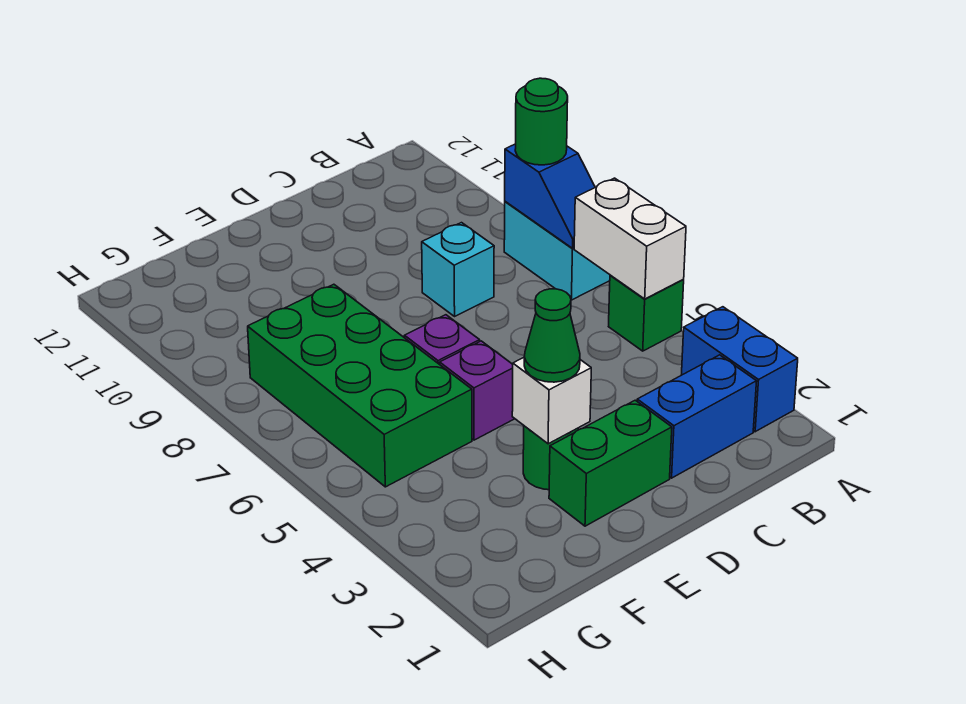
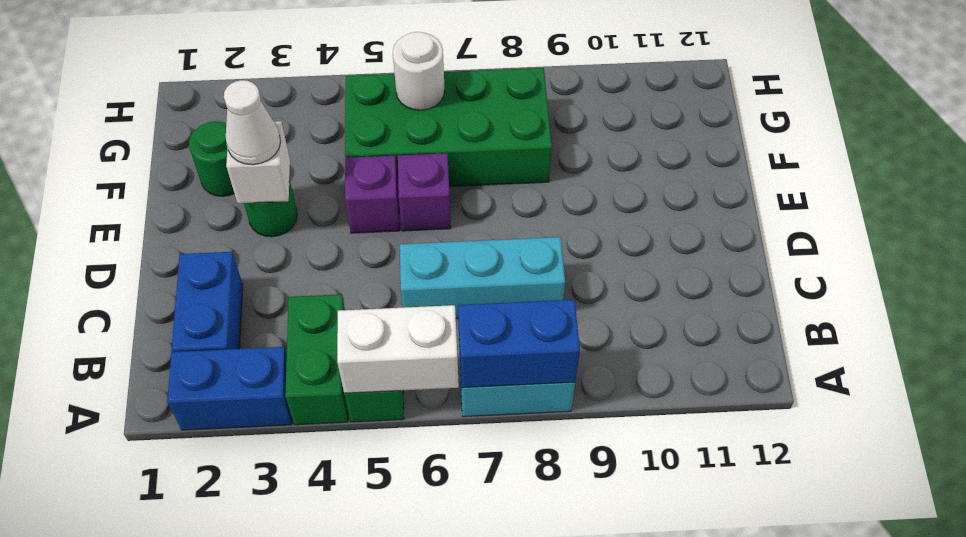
blue 1x2 slope [505,144,595,248] -> blue 1x2 brick [458,300,580,388]
green 1x1 round brick [515,78,568,165] -> green 1x1 round brick moved to [189,121,234,196]
cyan 1x1 brick [422,223,494,316] -> cyan 1x3 brick [400,237,565,319]
green 1x2 brick [549,400,672,526] -> green 1x2 brick moved to [285,294,348,425]
green 1x1 cone [524,289,580,382] -> white 1x1 cone [224,80,281,165]
none -> white 1x1 round brick [393,32,445,110]

